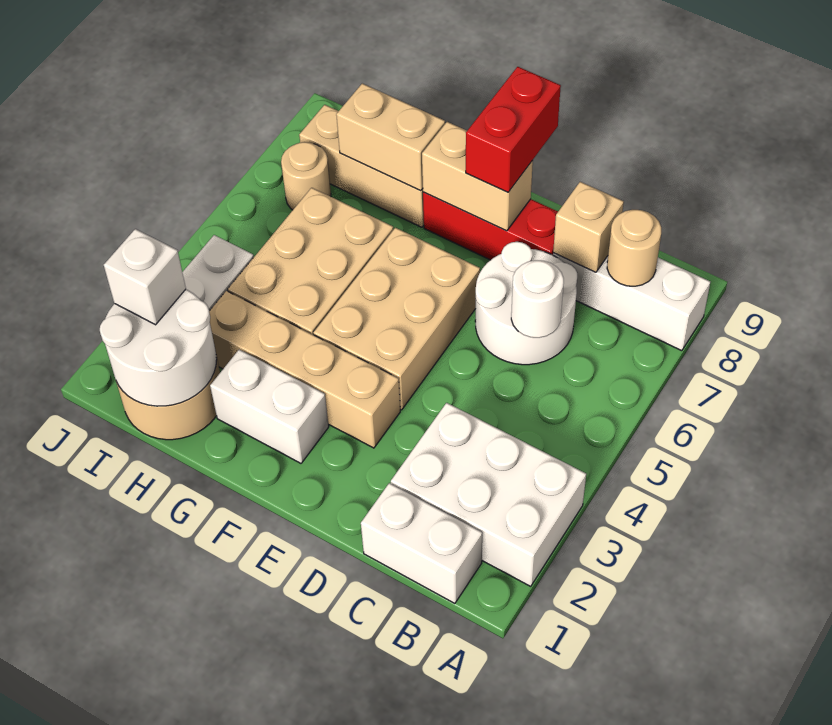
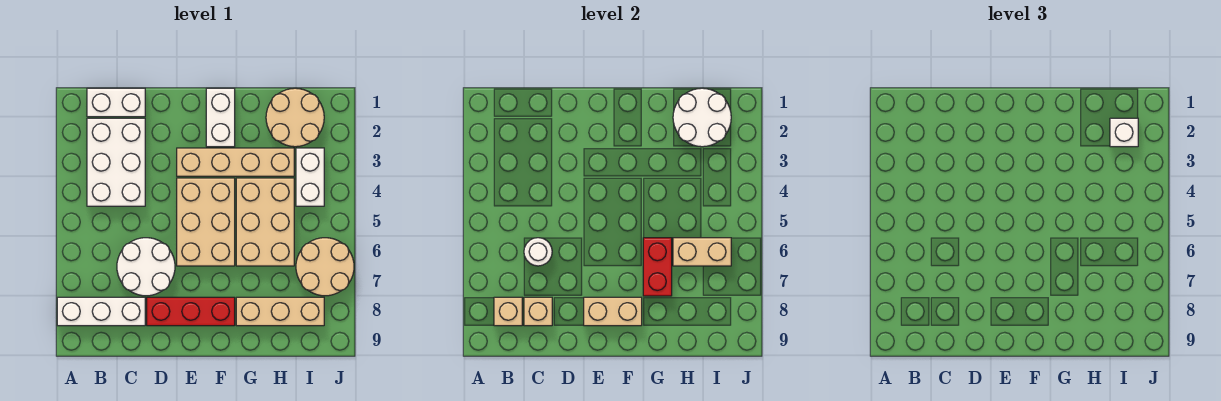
white 2x3 brick [391,403,586,586] -> white 2x3 brick turned to [87,118,145,206]
tan 1x1 round brick [607,210,661,286] -> tan 1x1 brick [494,297,522,326]
red 1x2 brick [466,67,561,192] -> red 1x2 brick moved to [643,238,672,296]
white 1x2 brick [210,350,329,463] -> white 1x2 brick turned to [206,88,235,147]
tan 1x2 brick [336,83,445,191] -> tan 1x2 brick moved to [673,238,731,266]
tan 1x1 round brick [281,142,331,210] -> tan 2x2 round brick [296,238,354,296]

